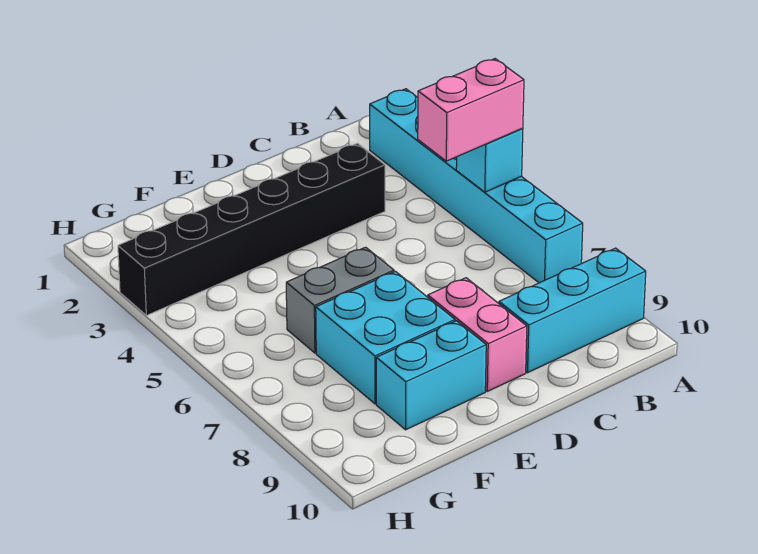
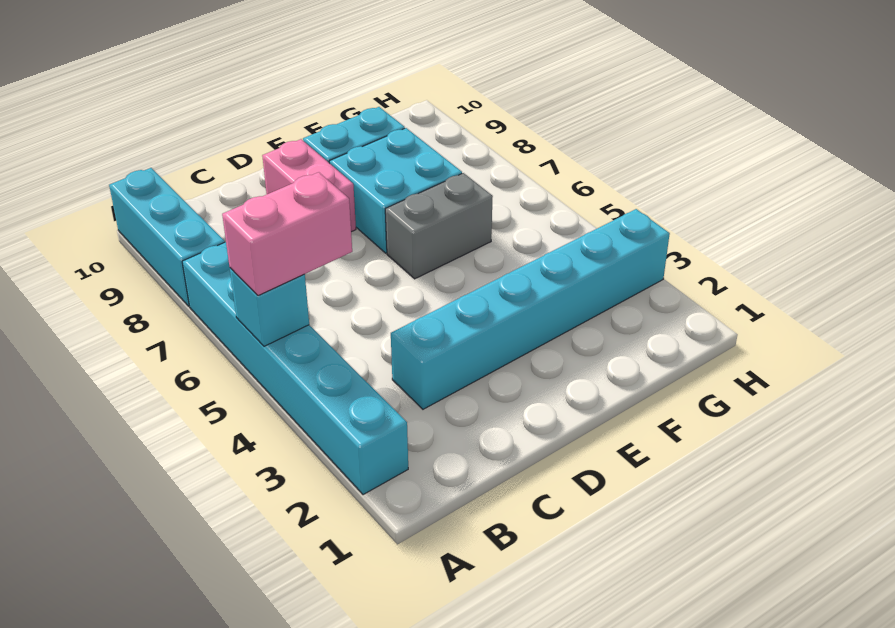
cyan 1x3 brick [499,248,646,373] -> cyan 1x3 brick turned to [109,168,225,306]
black 1x6 brick [118,143,385,316] -> cyan 1x6 brick [391,209,670,409]

